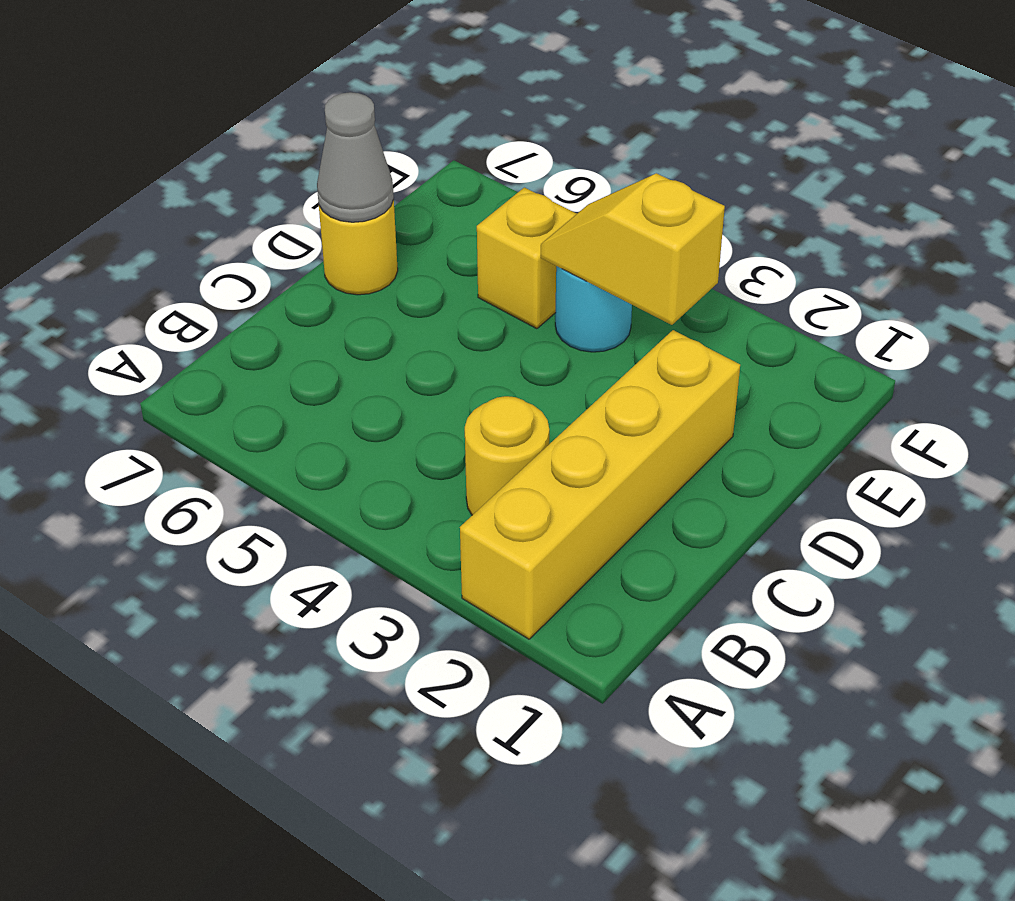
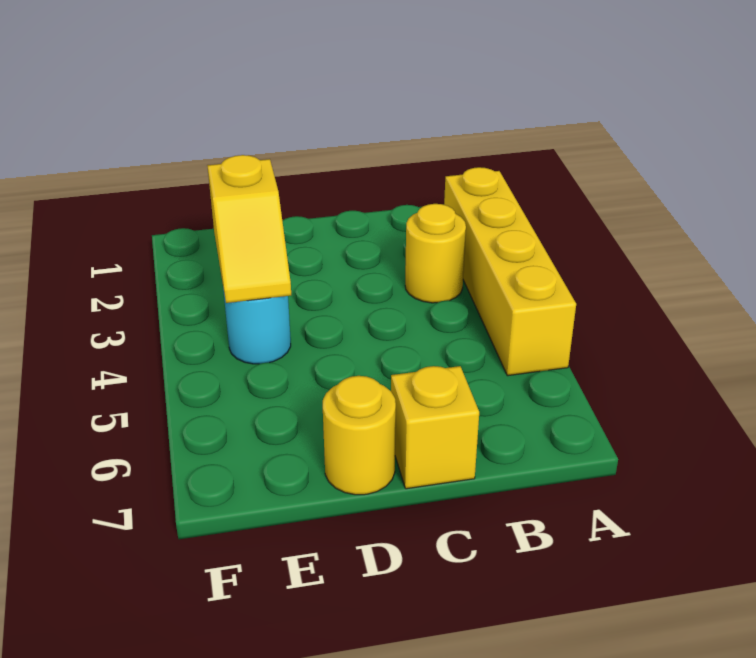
yellow 1x4 brick [460,330,740,639] -> yellow 1x4 brick turned to [444,167,576,376]
grey 1x1 cone [317,92,394,222] -> none
yellow 1x1 brick [477,188,577,329] -> yellow 1x1 brick moved to [391,366,479,489]

